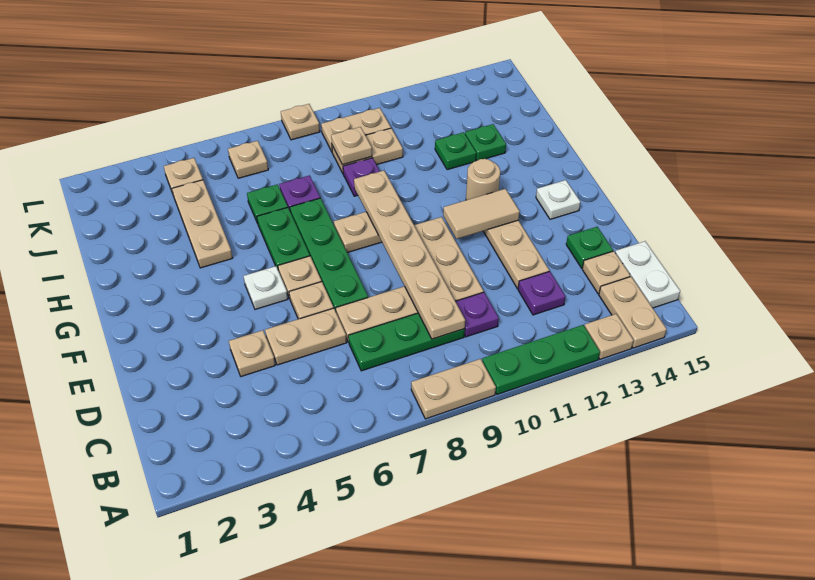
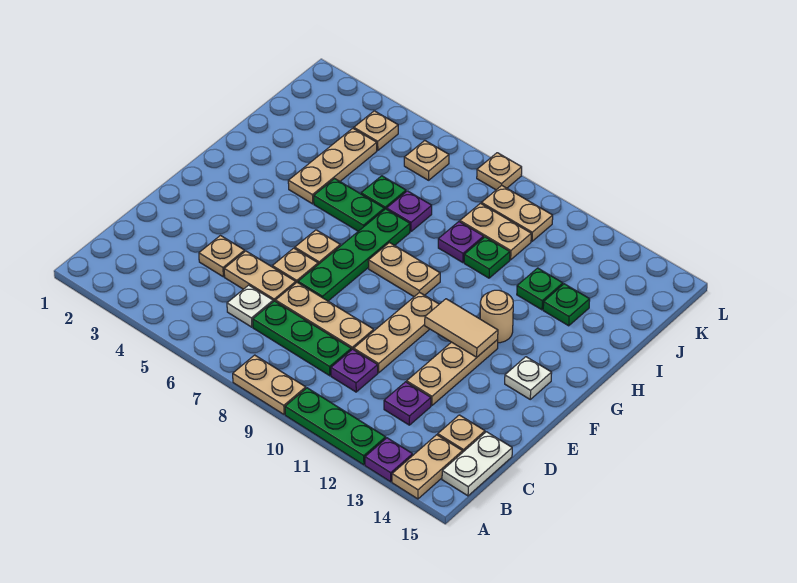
tan 1x1 plate [584,314,634,359] -> purple 1x1 plate [365,438,413,482]
tan 1x6 plate [354,171,465,339] -> none
green 1x1 plate [566,227,613,268] -> green 1x1 plate moved to [464,237,510,278]
white 1x1 plate [244,266,288,309] -> white 1x1 plate moved to [227,285,273,327]
green 1x2 plate [257,208,310,271] -> green 1x2 plate turned to [314,179,384,231]
tan 1x1 plate [331,127,372,165] -> none

